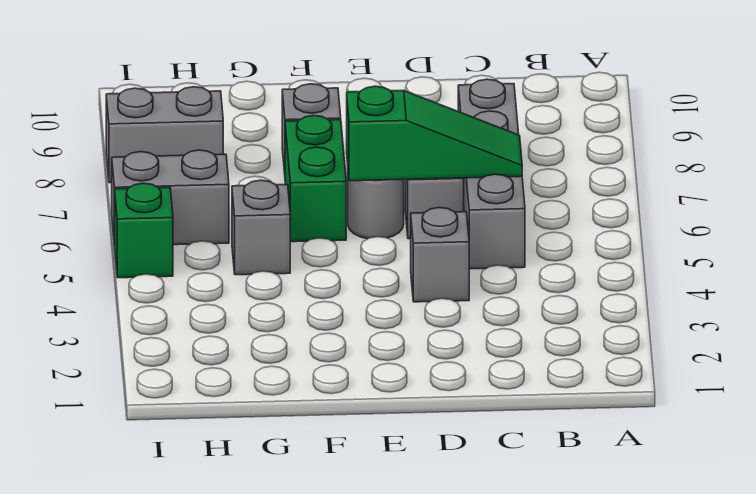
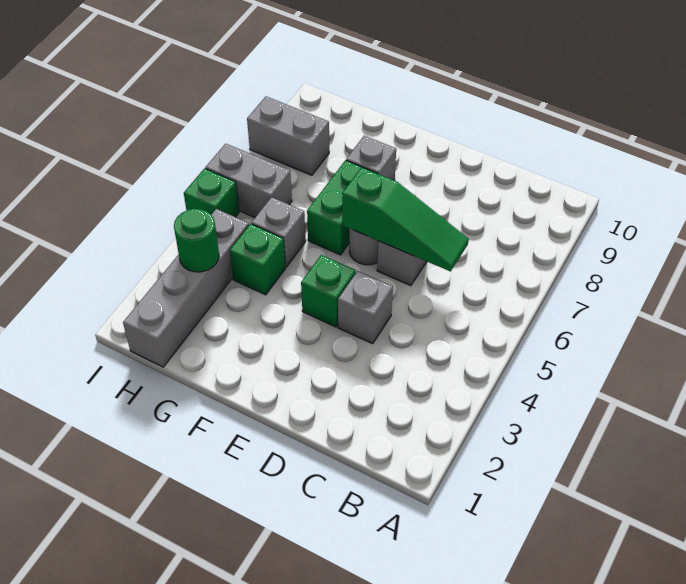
grey 1x4 brick [458,79,525,269] -> grey 1x4 brick moved to [123,209,249,367]
none -> green 1x1 brick [301,255,356,327]
none -> green 1x1 brick [230,224,286,295]
none -> green 1x1 round brick [174,209,219,272]

